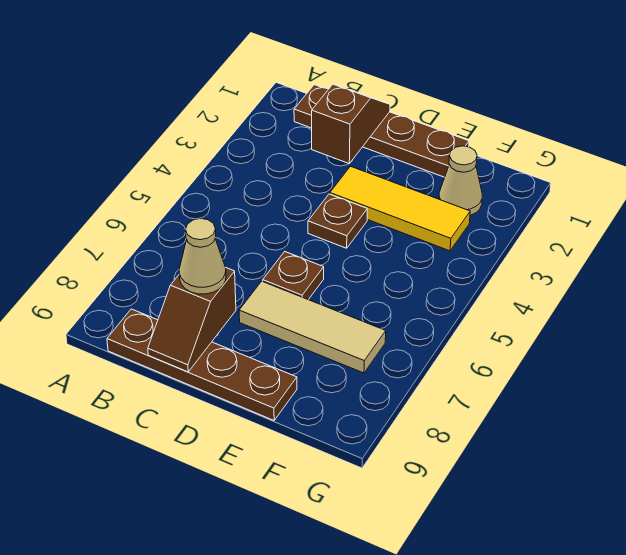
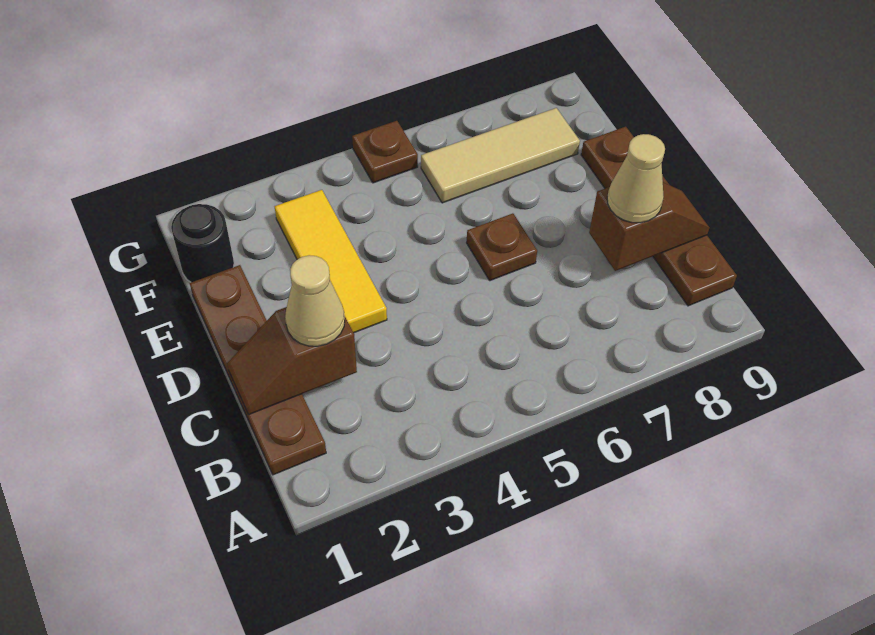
brown 1x1 plate [308,194,367,248] -> brown 1x1 plate moved to [352,121,418,183]
tan 1x3 tile [239,281,386,373] -> tan 1x3 tile turned to [421,108,580,203]
none -> black 1x1 round brick [171,204,234,282]
tan 1x1 cone [439,146,482,215] -> tan 1x1 cone moved to [285,255,345,346]

